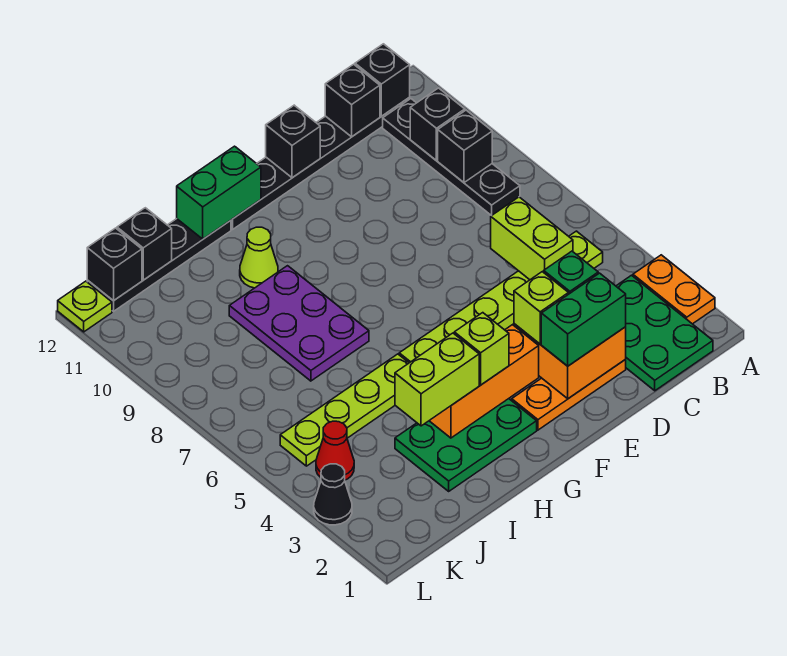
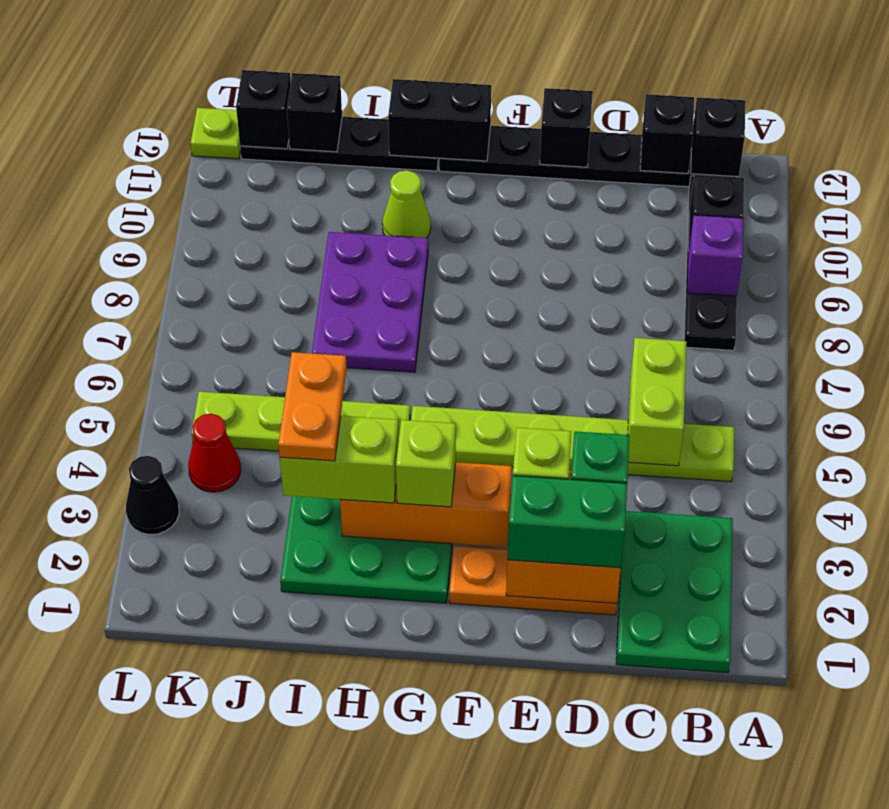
orange 1x2 plate [633,255,715,324] -> orange 1x2 plate moved to [278,352,347,461]
black 1x1 brick [438,110,492,182] -> purple 1x1 brick [687,215,743,296]
green 1x2 brick [177,146,261,239] -> black 1x2 brick [388,79,491,161]

